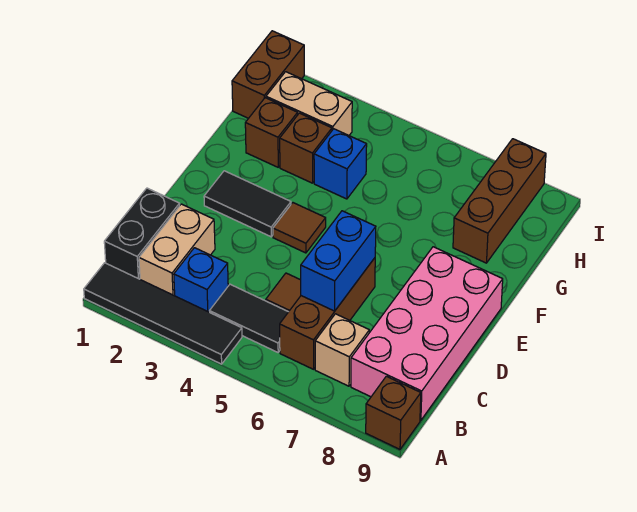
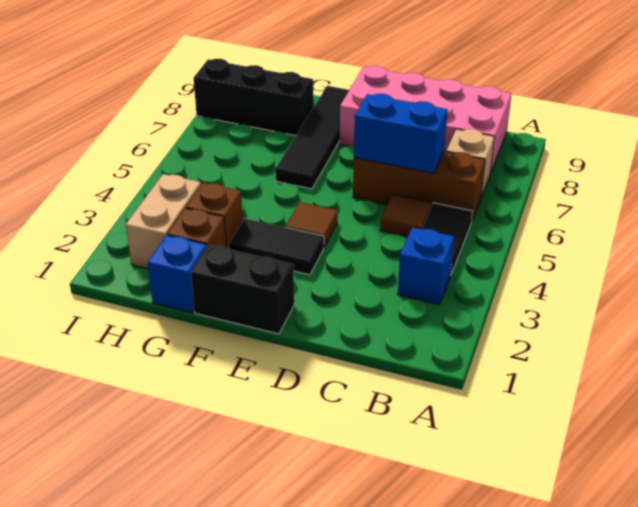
black 1x4 tile [84,263,242,364] -> black 1x4 tile moved to [275,86,349,189]
brown 1x1 brick [366,376,421,449] -> none
black 1x2 brick [104,188,180,279] -> black 1x2 brick moved to [191,245,294,334]
tan 1x2 brick [139,204,215,296] -> none
black 1x2 tile [204,171,291,237] -> black 1x2 tile turned to [229,218,324,275]
blue 1x1 brick [314,129,367,199] -> blue 1x1 brick moved to [148,235,207,313]
brown 1x3 brick [453,139,546,263] -> black 1x3 brick [194,59,313,136]
brown 1x2 brick [232,31,304,118] -> none

